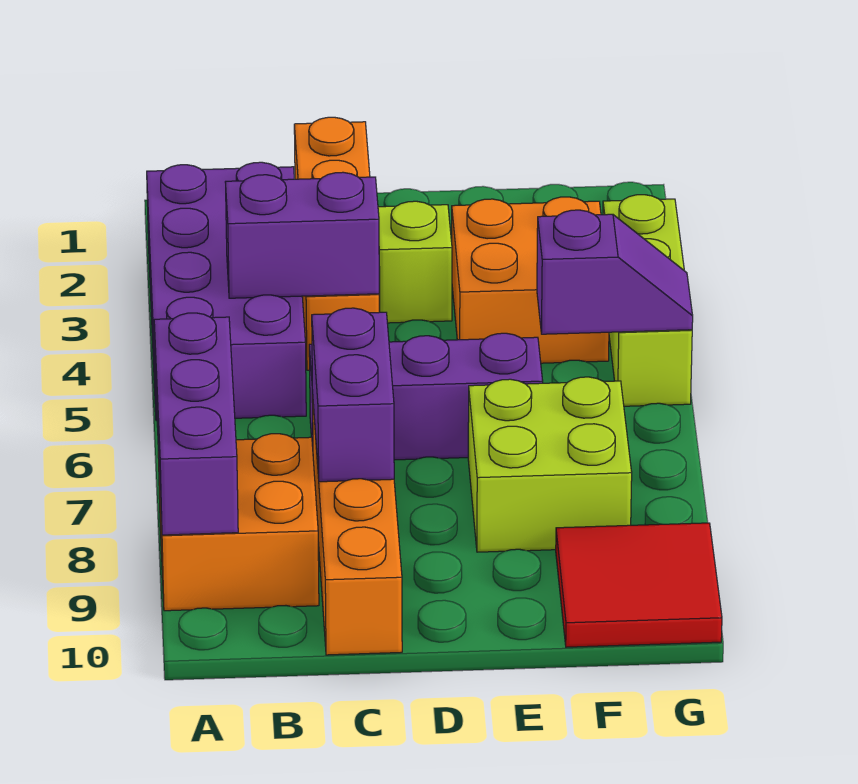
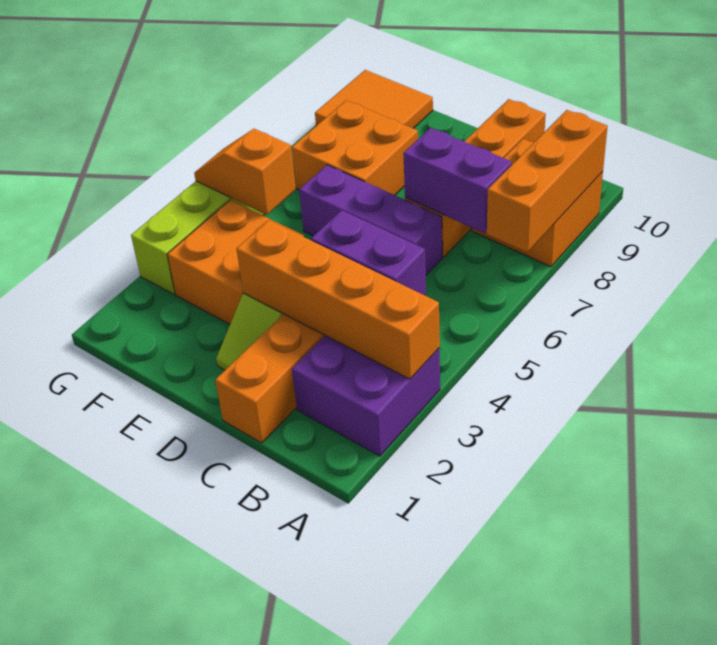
purple 2x4 brick [147,162,306,421] -> purple 2x2 brick [292,336,440,456]
none -> orange 1x4 brick [237,220,440,379]
purple 1x3 brick [154,313,238,535] -> orange 1x3 brick [487,110,608,252]
purple 1x2 brick [312,308,394,482] -> purple 1x2 brick turned to [403,128,512,233]
lime 2x2 brick [468,377,632,552] -> orange 2x2 brick [292,100,418,195]
purple 1x2 slope [537,210,693,334] -> orange 1x2 slope [194,129,296,215]
red 2x2 tile [556,523,722,647] -> orange 2x2 tile [315,70,433,128]

